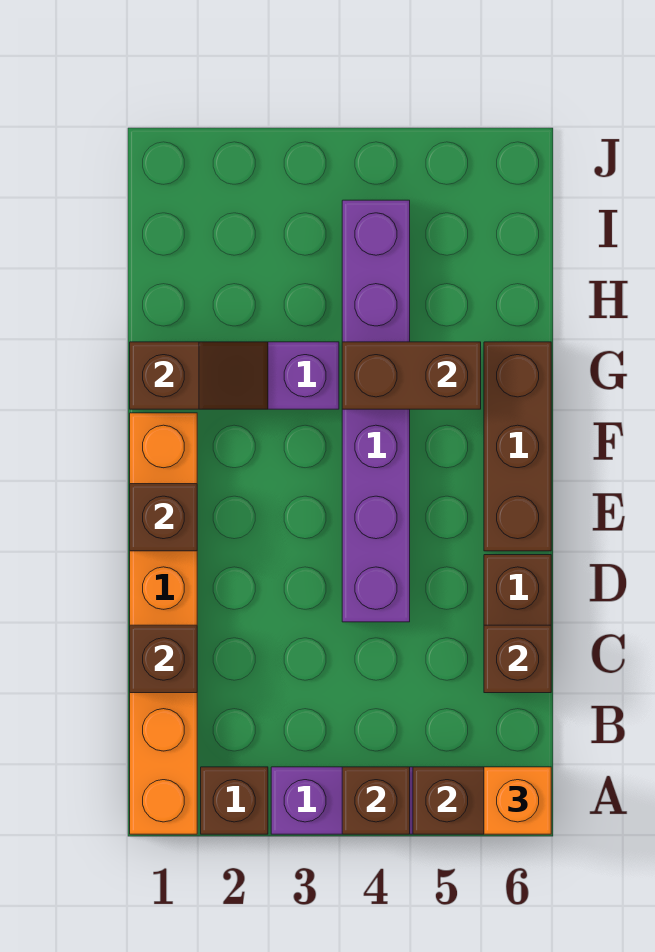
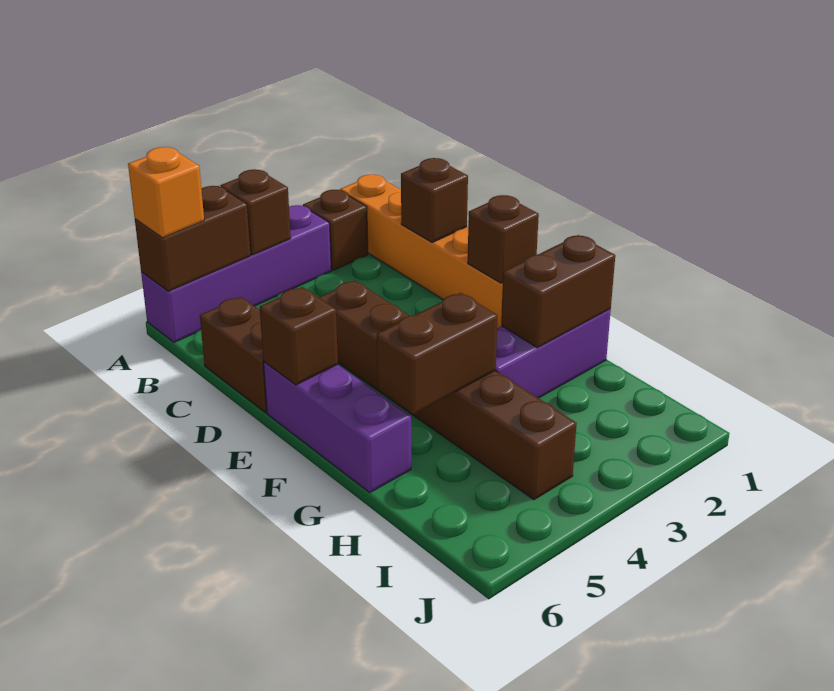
brown 1x1 brick [484,625,551,693] -> brown 1x1 brick moved to [260,287,338,385]
purple 1x6 brick [342,200,410,622] -> brown 1x6 brick [319,281,577,500]
brown 1x3 brick [484,342,551,551] -> purple 1x3 brick [263,362,411,493]
brown 1x2 slope [130,342,268,409] -> brown 1x2 brick [501,235,615,348]

